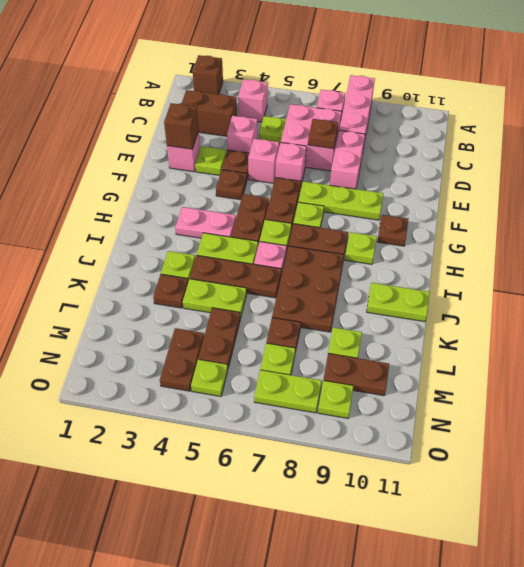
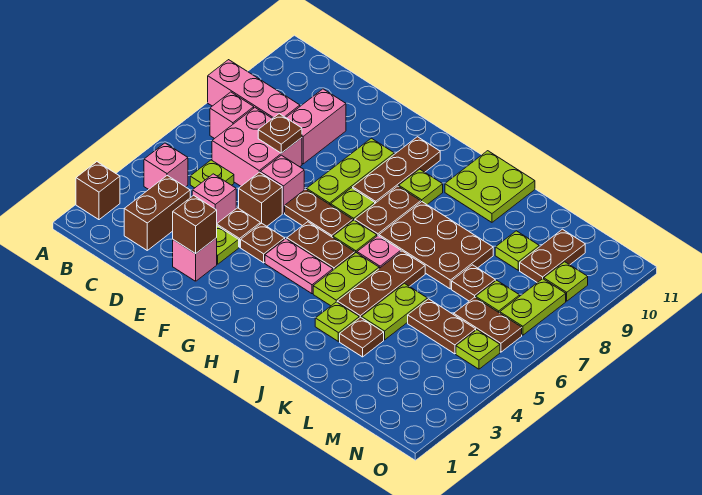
pink 1x2 brick [330,130,365,189] -> pink 1x2 brick turned to [286,89,346,164]
pink 1x1 brick [248,139,279,183] -> brown 1x1 brick [239,172,282,226]
brown 1x1 plate [377,215,408,246] -> brown 1x3 plate [353,137,440,203]
pink 1x2 plate [175,207,236,238] -> pink 1x2 plate turned to [265,239,333,294]
lime 1x2 plate [367,283,430,322] -> lime 2x2 plate [445,151,535,222]
brown 1x2 plate [160,328,204,391] -> brown 1x2 plate moved to [454,297,522,352]

